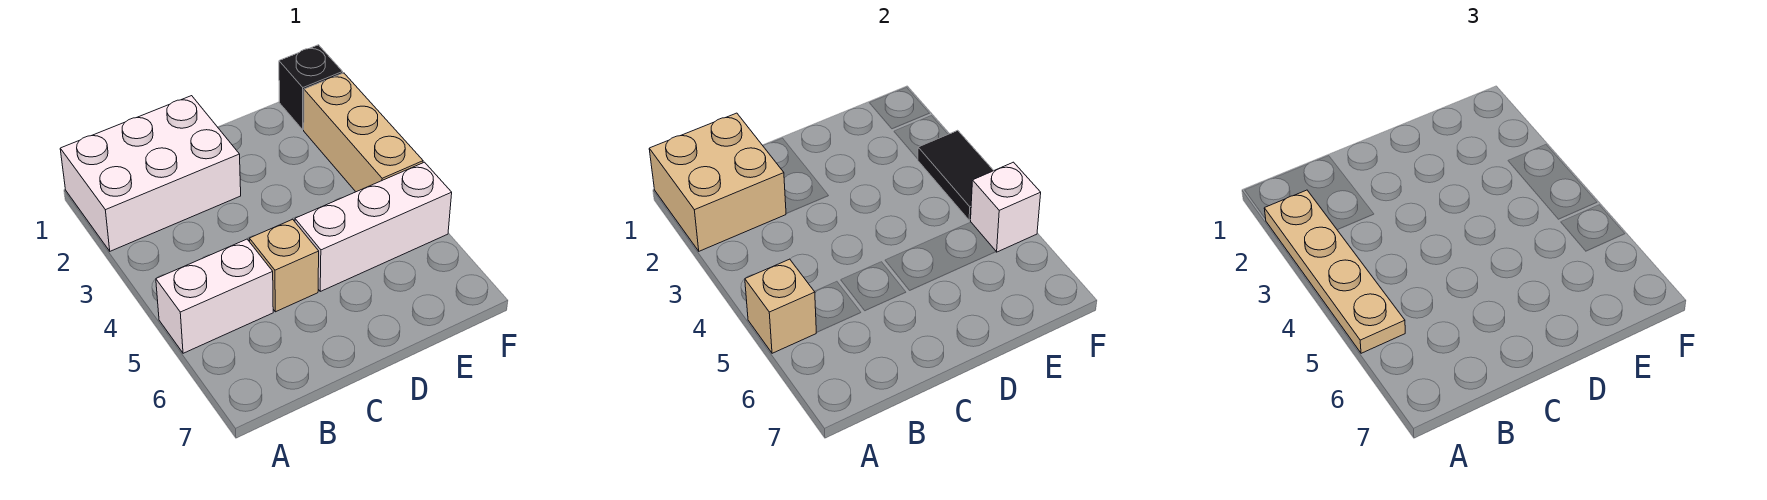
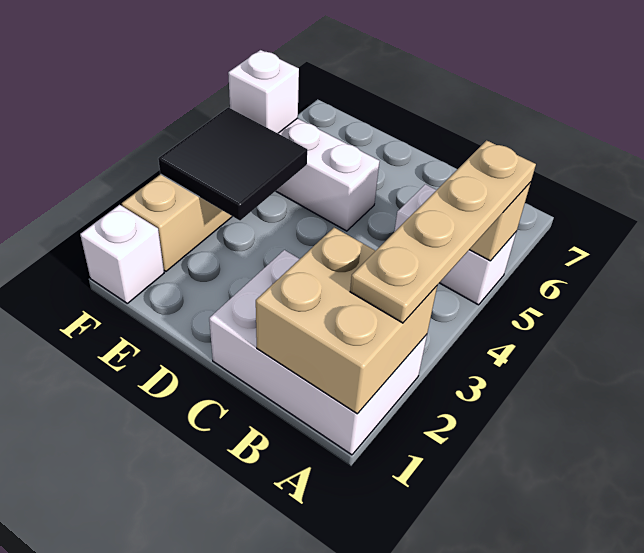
tan 1x1 brick [249,219,319,312] -> none
black 1x1 brick [279,45,343,130] -> white 1x1 brick [80,205,164,303]
black 1x2 tile [918,130,994,220] -> black 2x2 tile [158,107,307,220]

